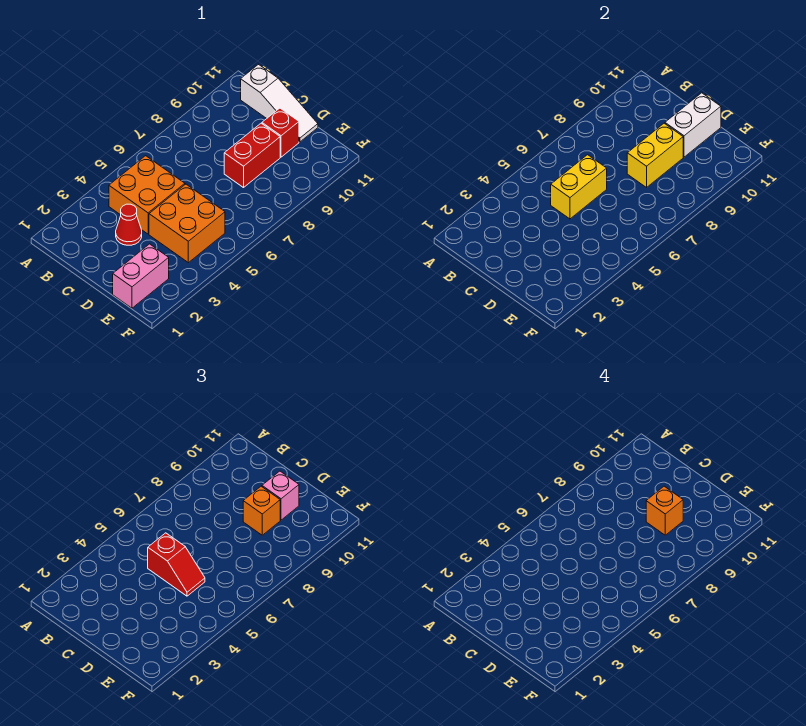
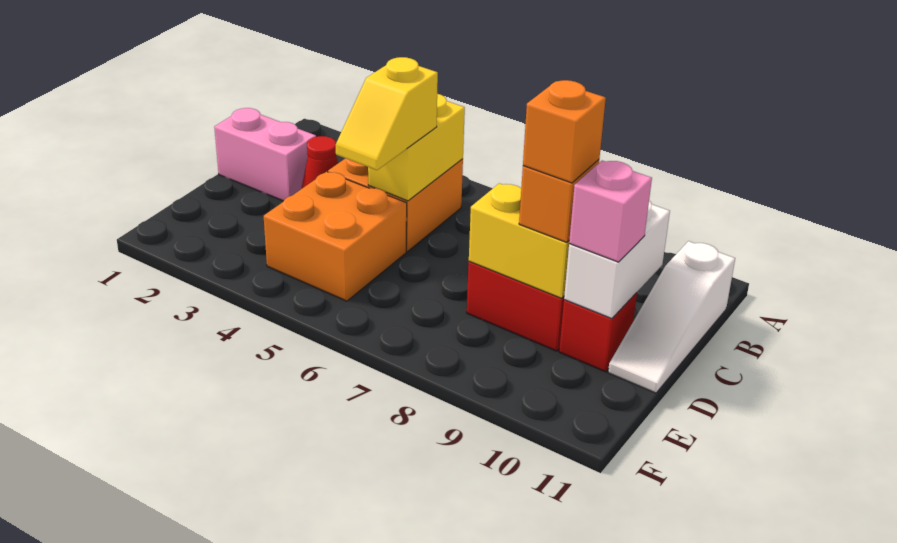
yellow 1x2 brick [551,155,607,219] -> yellow 1x2 brick turned to [368,94,465,201]
red 1x2 slope [148,533,205,596] -> yellow 1x2 slope [336,57,438,170]
white 1x2 brick [665,93,721,157] -> white 1x2 brick turned to [564,201,670,319]
pink 1x2 brick [113,244,169,308] -> pink 1x2 brick moved to [214,108,316,201]

